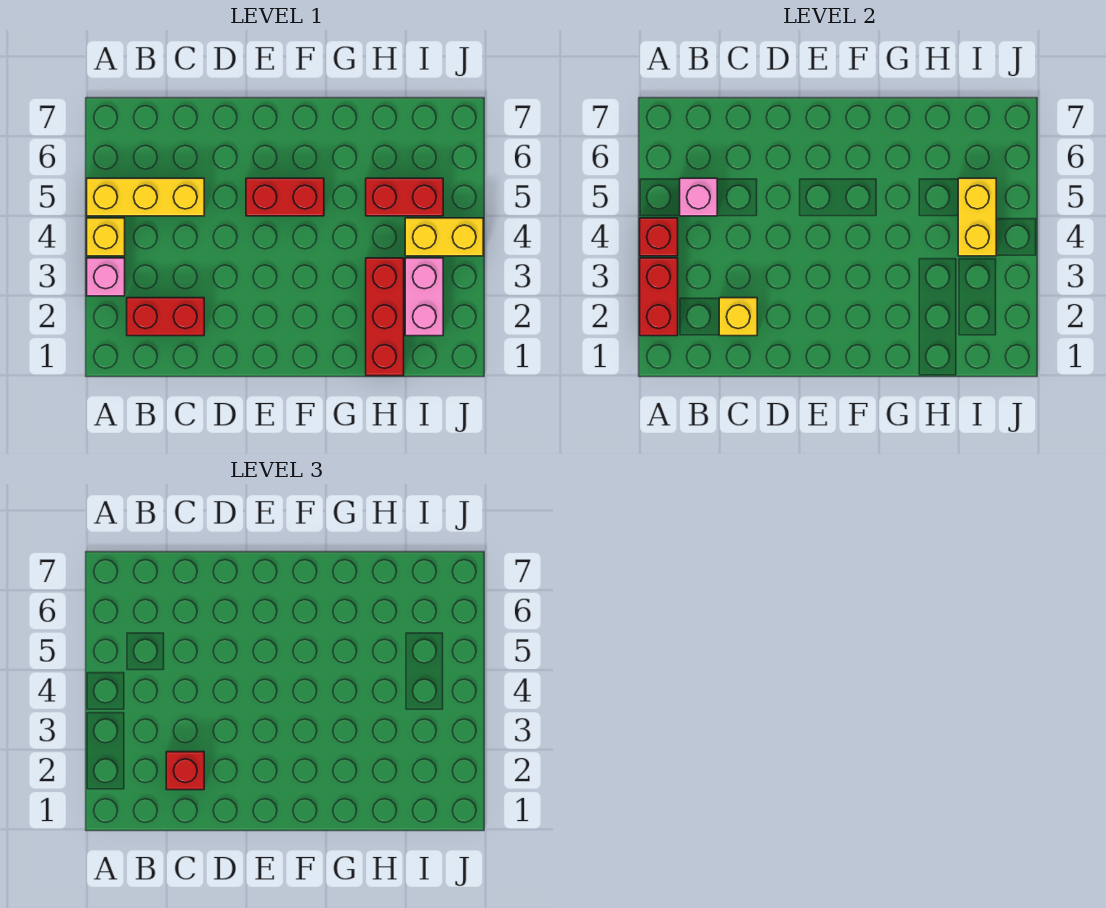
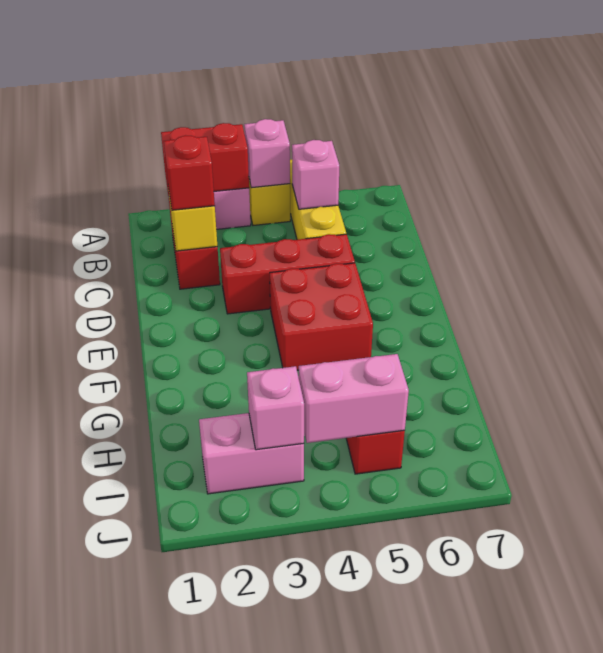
red 1x1 brick [640,218,678,256] -> pink 1x1 brick [244,119,290,188]
red 1x2 brick [246,178,324,216] -> red 2x2 brick [270,263,373,370]
red 1x3 brick [366,258,404,376] -> red 1x3 brick moved to [220,234,355,314]
none -> pink 1x1 brick [247,366,304,450]
yellow 1x2 brick [405,218,483,256] -> none
yellow 1x2 brick [958,178,996,256] -> pink 1x2 brick [299,354,409,443]

